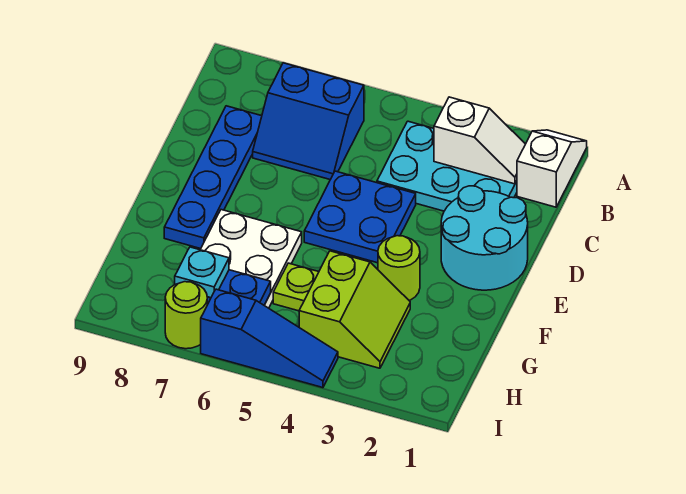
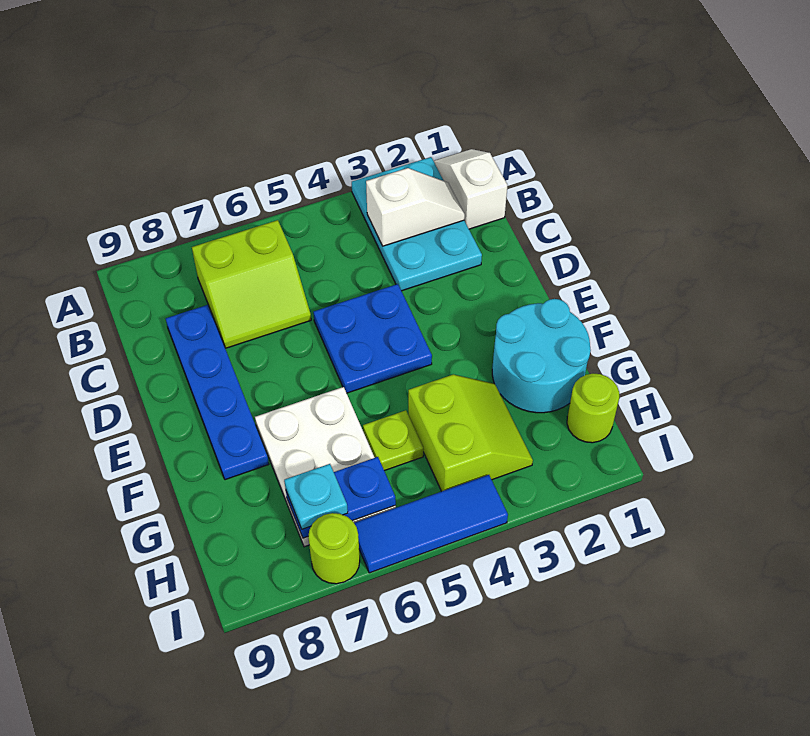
cyan 2x3 plate [377,121,517,211] -> cyan 2x3 plate turned to [352,157,482,291]
blue 2x2 slope [253,63,364,180] -> lime 2x2 slope [192,220,311,348]
cyan 2x2 round brick [441,186,528,290] -> cyan 2x2 round brick moved to [492,299,591,413]
lime 1x1 round brick [378,236,420,300] -> lime 1x1 round brick moved to [567,374,619,443]
blue 1x3 slope [201,289,338,388] -> blue 1x3 tile [354,475,508,573]

